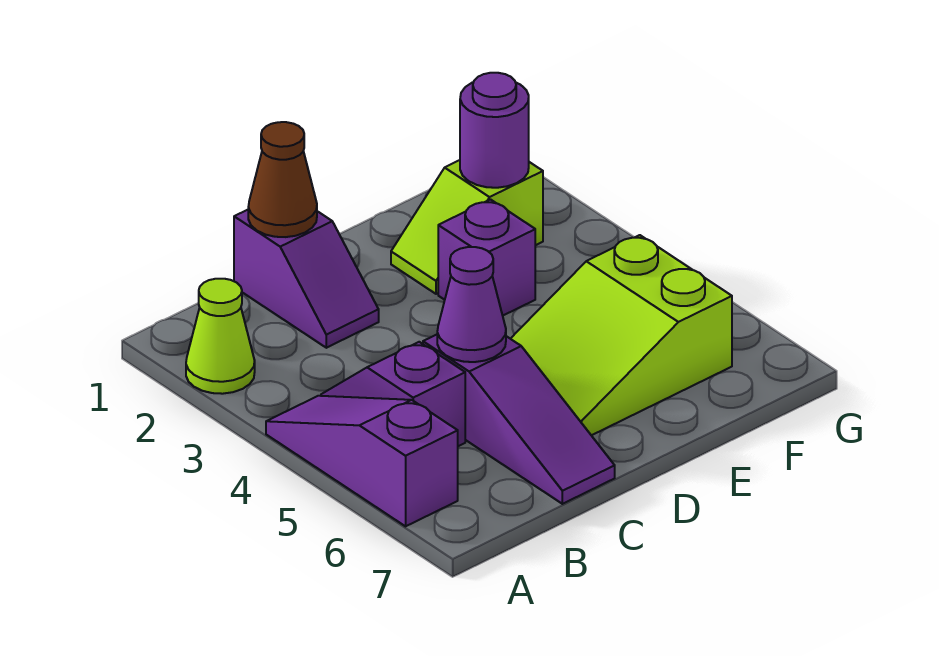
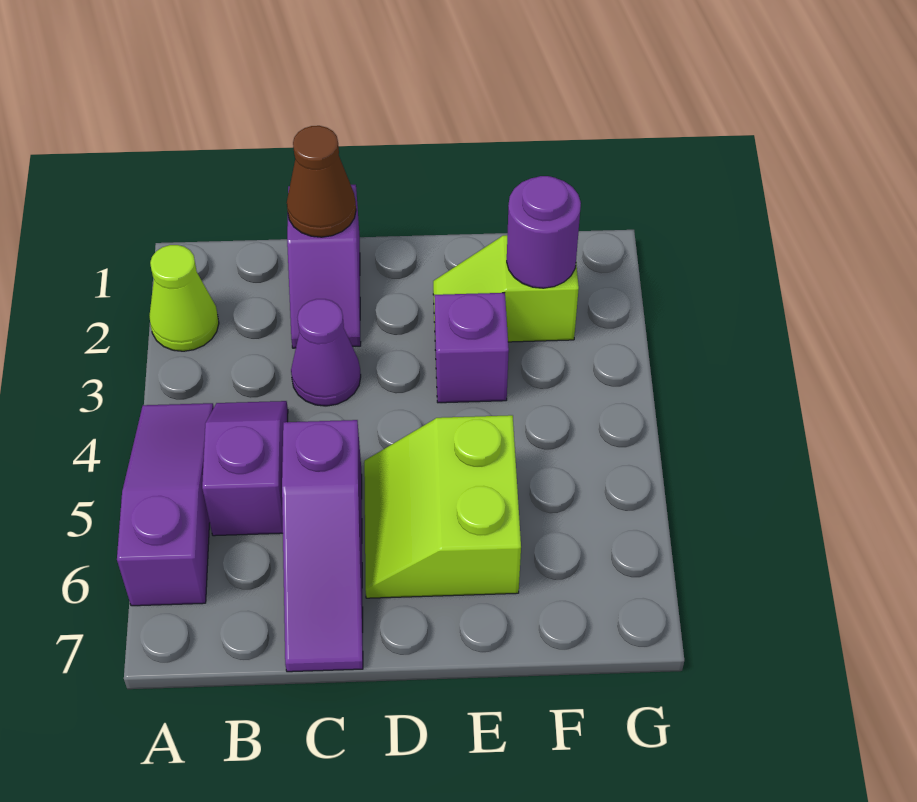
purple 1x1 cone [437,247,506,362] -> purple 1x1 cone moved to [291,299,361,406]
lime 2x3 slope [511,235,732,435] -> lime 2x2 slope [364,415,521,598]

